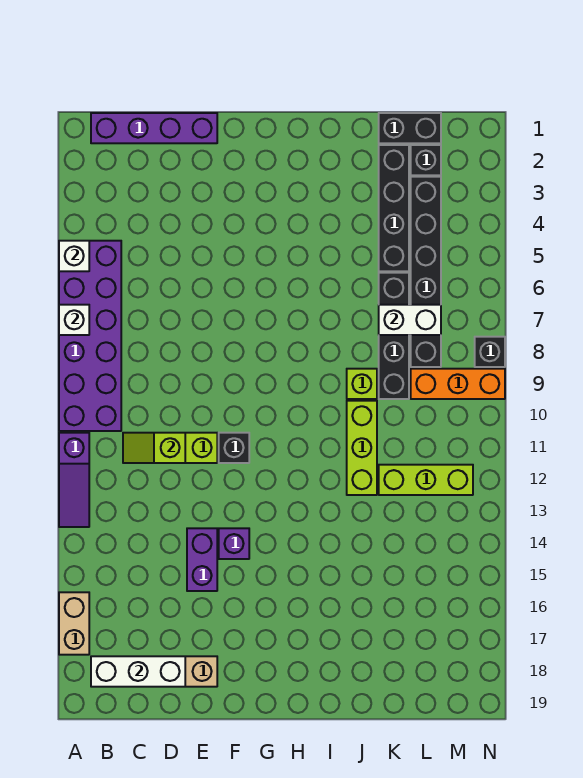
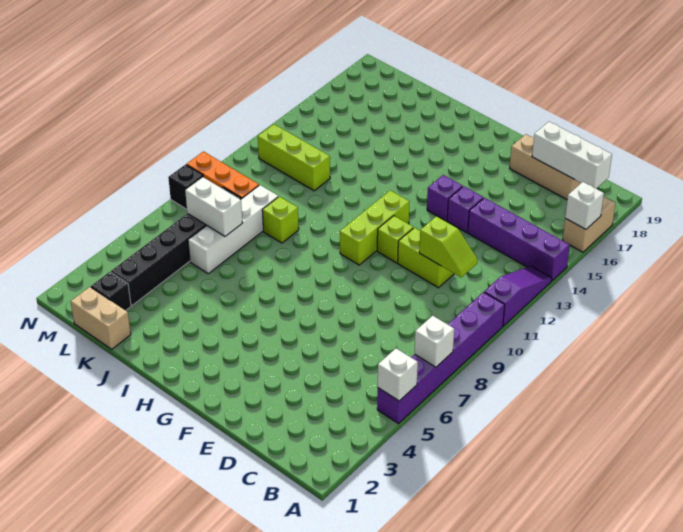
purple 2x6 brick [59,241,121,431] -> purple 1x6 brick [377,292,505,424]
none -> white 1x1 brick [565,182,604,229]
purple 1x4 brick [91,113,217,143] -> purple 1x4 brick moved to [468,198,570,281]
purple 1x2 brick [187,528,217,591] -> purple 1x1 brick [447,186,484,232]
black 1x1 brick [219,433,249,463] -> lime 1x1 brick [377,216,413,263]
lime 1x3 brick [347,401,377,495] -> lime 1x3 brick moved to [340,190,410,265]
black 1x2 brick [379,113,441,143] -> tan 1x2 brick [71,287,131,349]
black 1x4 brick [379,145,409,271] -> none
black 1x4 brick [379,273,409,399] -> white 1x4 brick [188,185,278,274]

